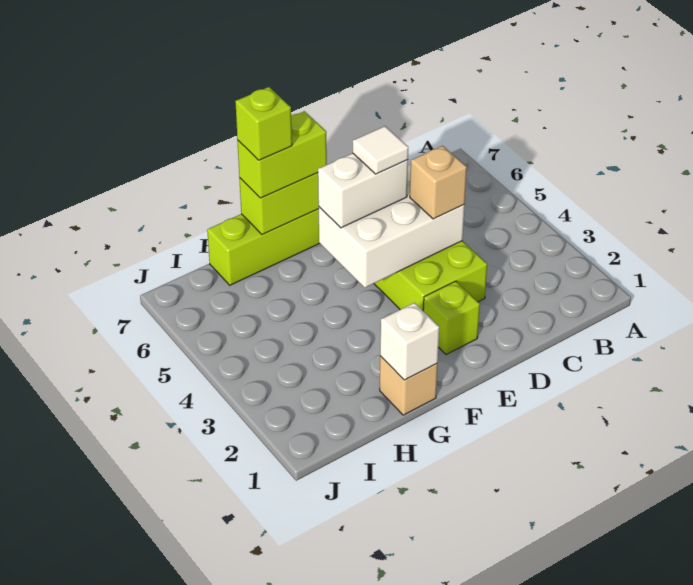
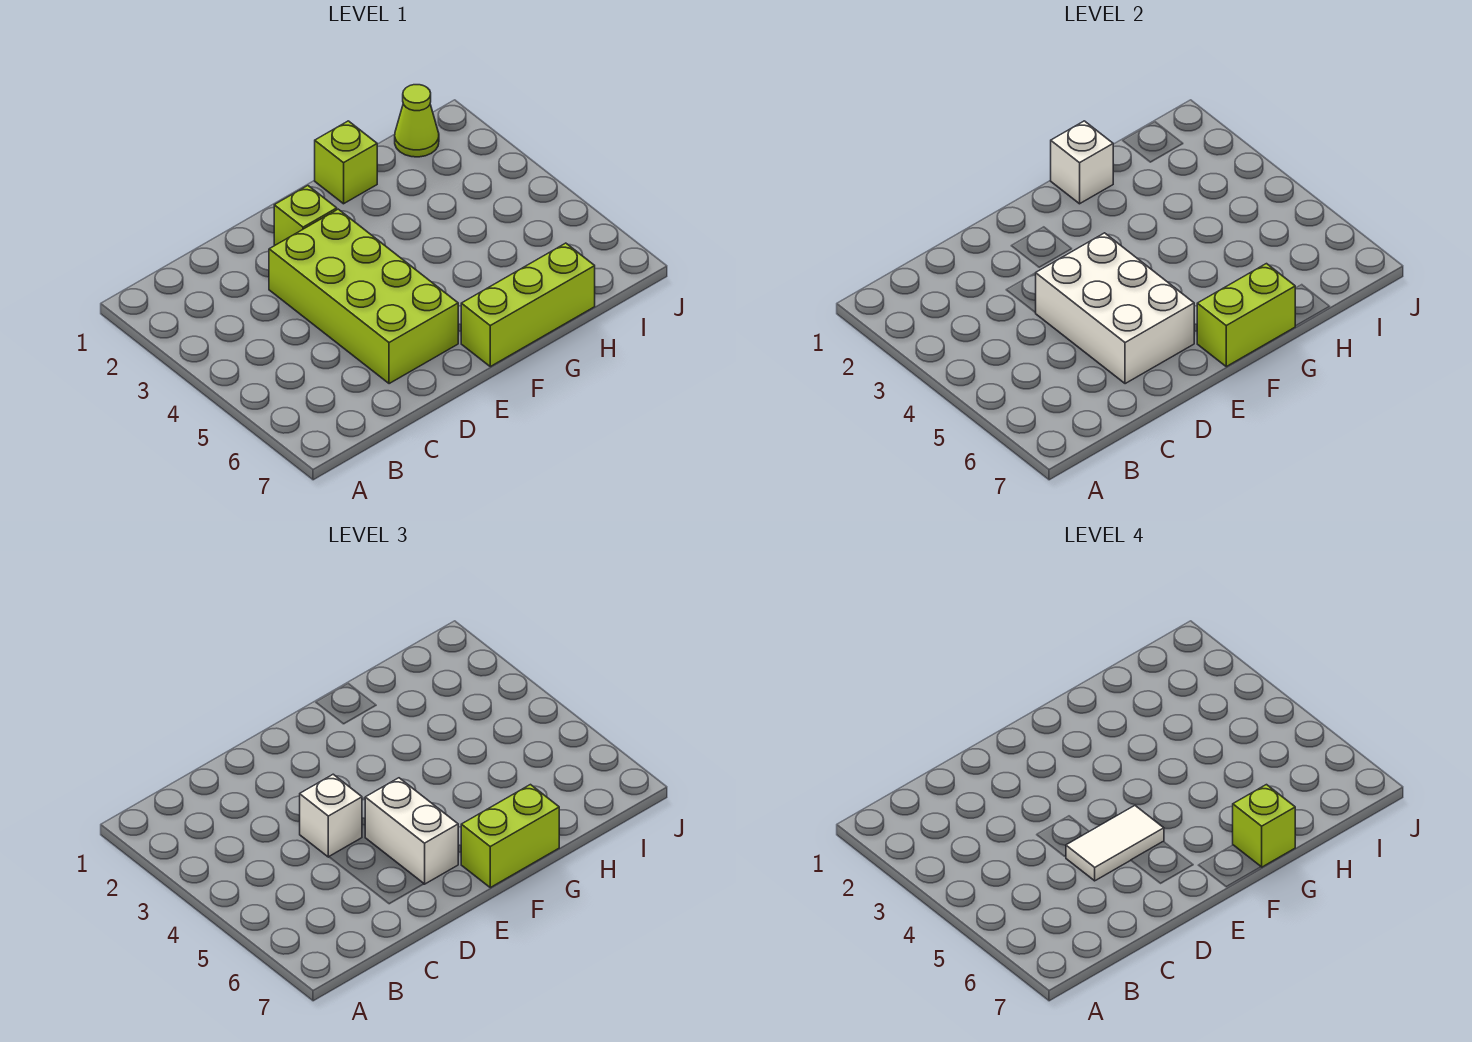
white 2x3 brick [319,165,465,288] -> white 2x3 brick turned to [1036,233,1194,384]
tan 1x1 brick [410,146,467,219] -> white 1x1 brick [300,774,362,857]
white 1x2 brick [318,153,408,228] -> white 1x2 brick turned to [365,778,458,884]
white 1x1 tile [353,126,408,174] -> white 1x2 tile [1066,806,1164,881]
tan 1x1 brick [380,356,438,415] -> lime 1x1 brick [315,121,377,204]
none -> lime 1x1 cone [395,85,439,157]

